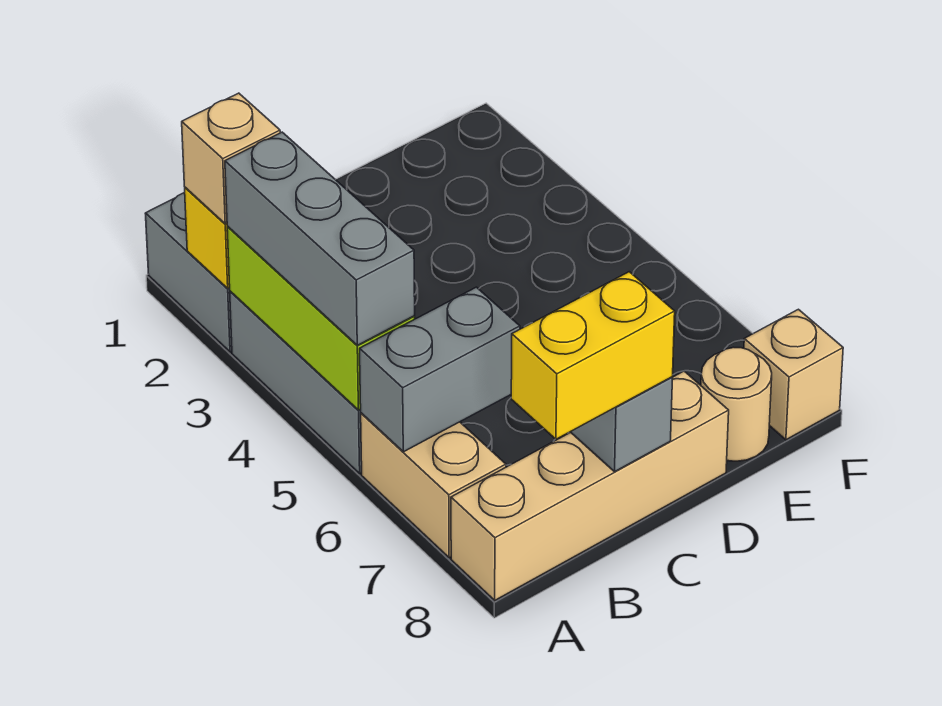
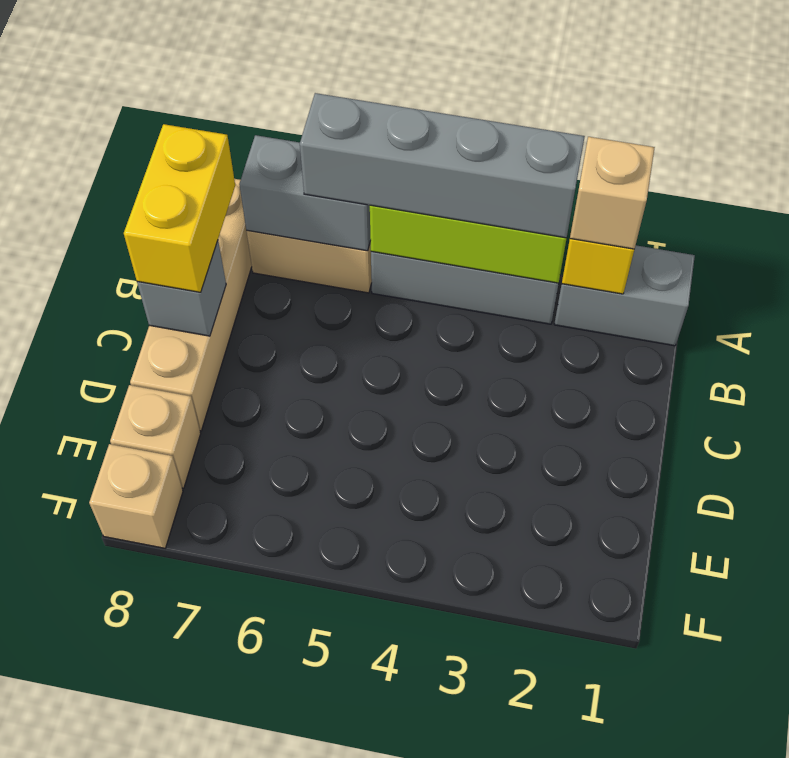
grey 1x3 brick [225,132,415,345] -> grey 1x4 brick [300,93,585,238]
grey 1x2 brick [360,287,520,452] -> grey 1x2 brick turned to [239,135,371,251]
tan 1x1 round brick [701,347,772,461] -> tan 1x1 brick [110,385,201,488]

